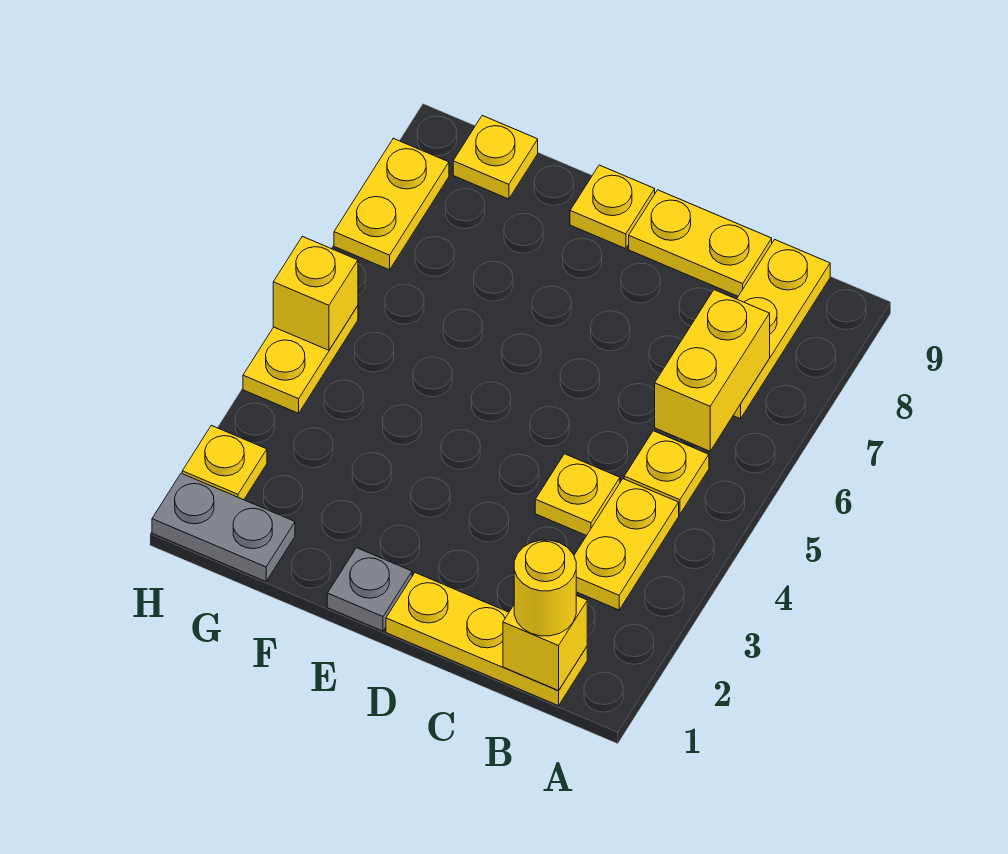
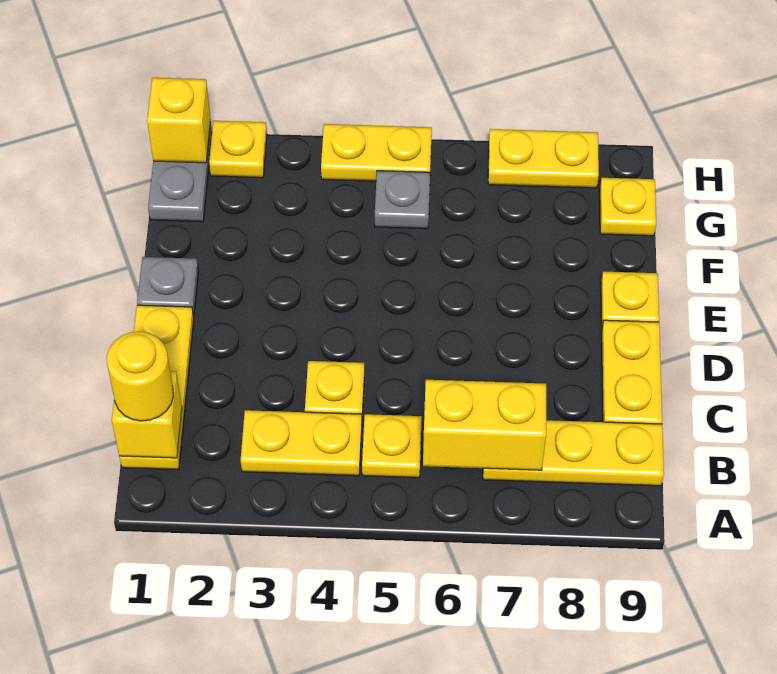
none -> grey 1x1 plate [375,171,430,229]
yellow 1x1 brick [273,236,358,350] -> yellow 1x1 brick moved to [147,78,211,163]

